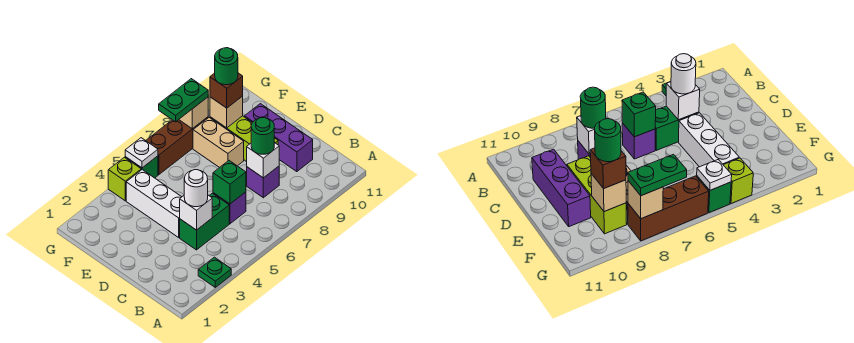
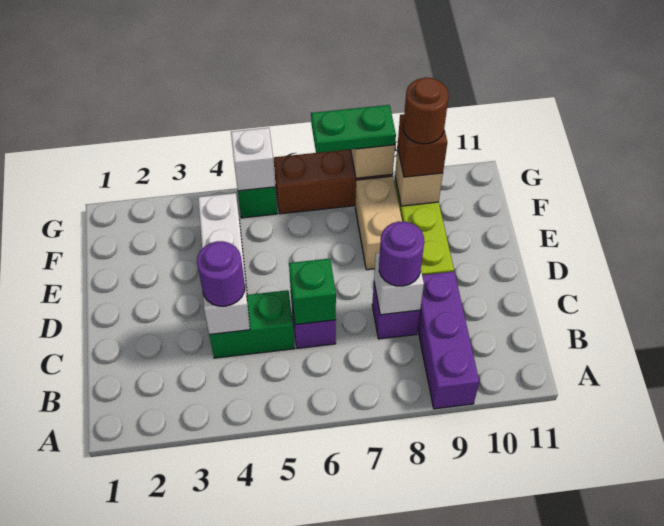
green 1x1 plate [198,257,231,287] -> none
white 1x1 round brick [184,170,208,207] -> purple 1x1 round brick [197,241,245,306]
green 1x1 round brick [251,118,274,154] -> purple 1x1 round brick [379,221,424,286]
purple 1x3 brick [244,104,313,172] -> purple 1x3 brick moved to [418,272,479,409]
green 1x1 round brick [215,48,238,85] -> brown 1x1 round brick [403,77,449,144]
lime 1x1 brick [108,157,141,201] -> none
white 1x1 plate [125,138,158,168] -> white 1x1 brick [231,128,275,191]

